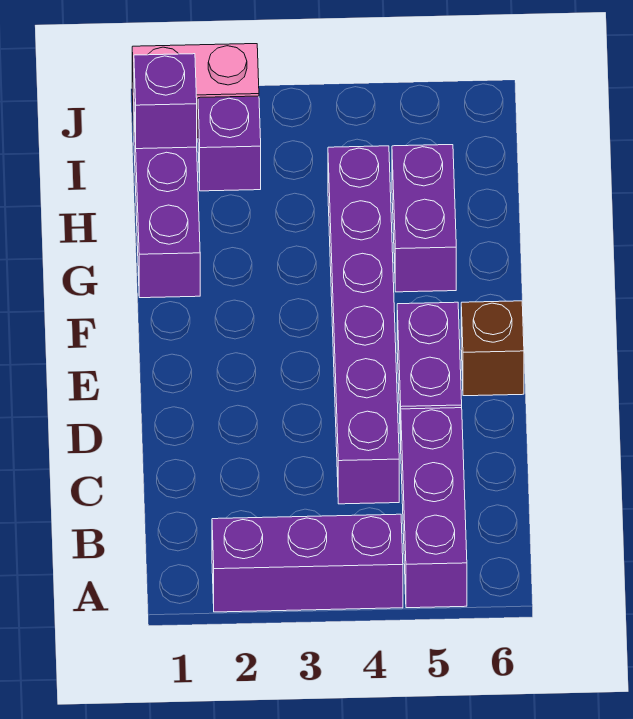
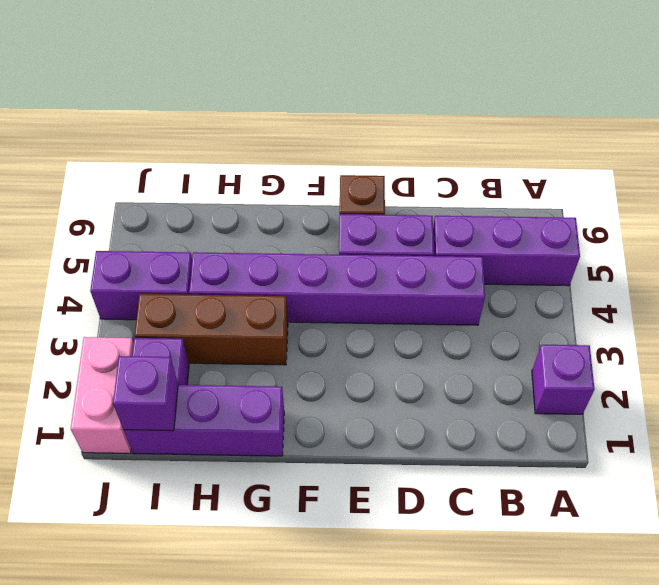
purple 1x3 brick [212,514,403,612] -> purple 1x1 brick [532,345,595,414]
none -> brown 1x3 brick [135,294,288,365]
purple 1x2 brick [392,145,456,292] -> purple 1x2 brick moved to [90,251,192,320]

